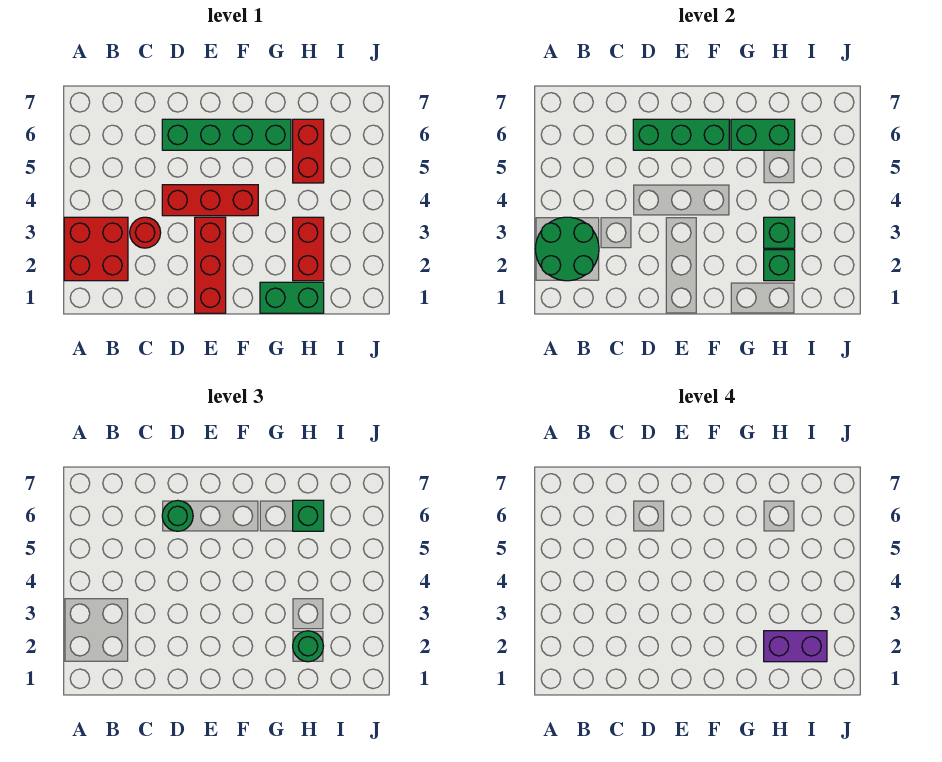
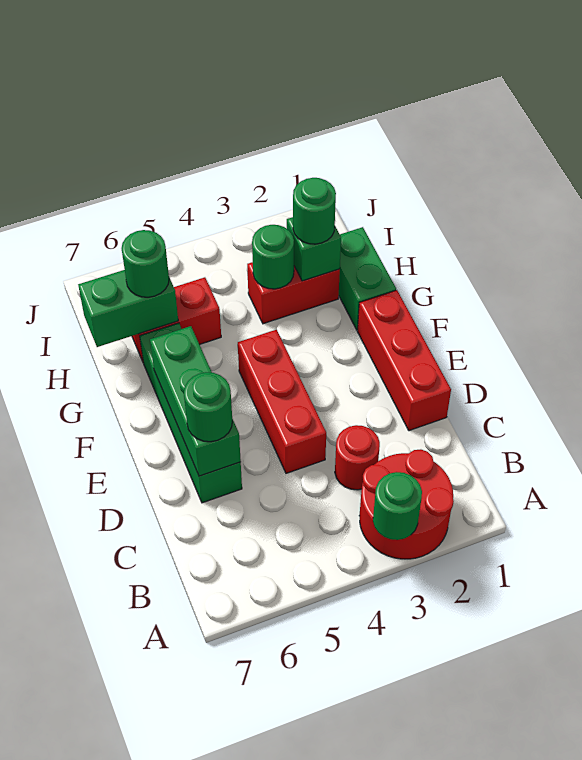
red 2x2 brick [64,217,128,281] -> red 2x2 round brick [359,449,454,559]
green 2x2 round brick [535,217,599,281] -> green 1x1 round brick [373,472,422,540]
red 1x3 brick [195,217,226,313] -> red 1x3 brick turned to [357,290,451,431]
green 1x2 brick [731,119,795,150] -> green 1x2 brick turned to [78,270,178,347]
purple 1x2 brick [764,631,827,662] -> none
green 1x1 brick [764,217,795,248] -> green 1x1 round brick [252,225,294,289]
green 1x1 brick [293,500,324,531] -> green 1x1 round brick [122,230,169,297]

